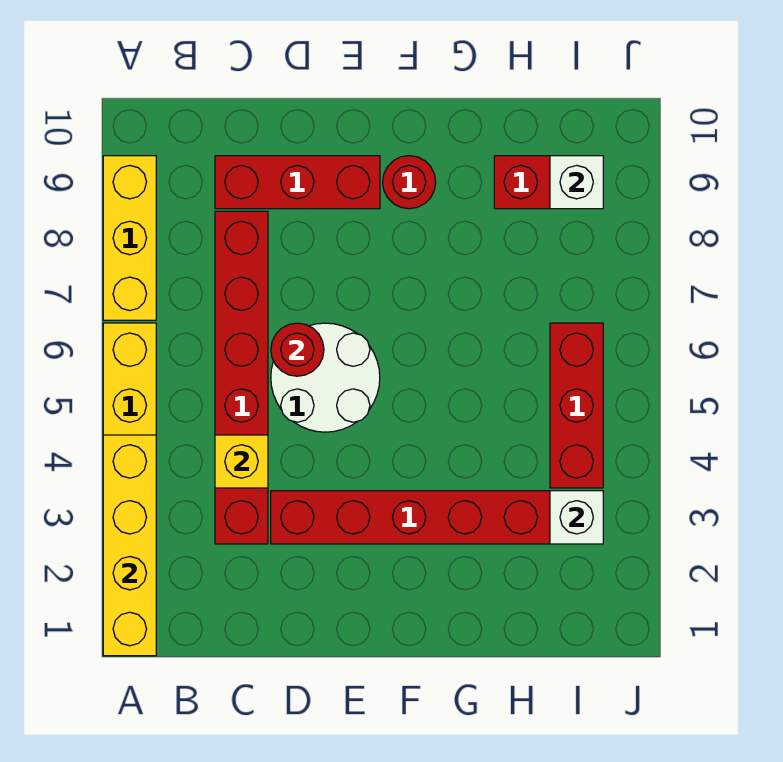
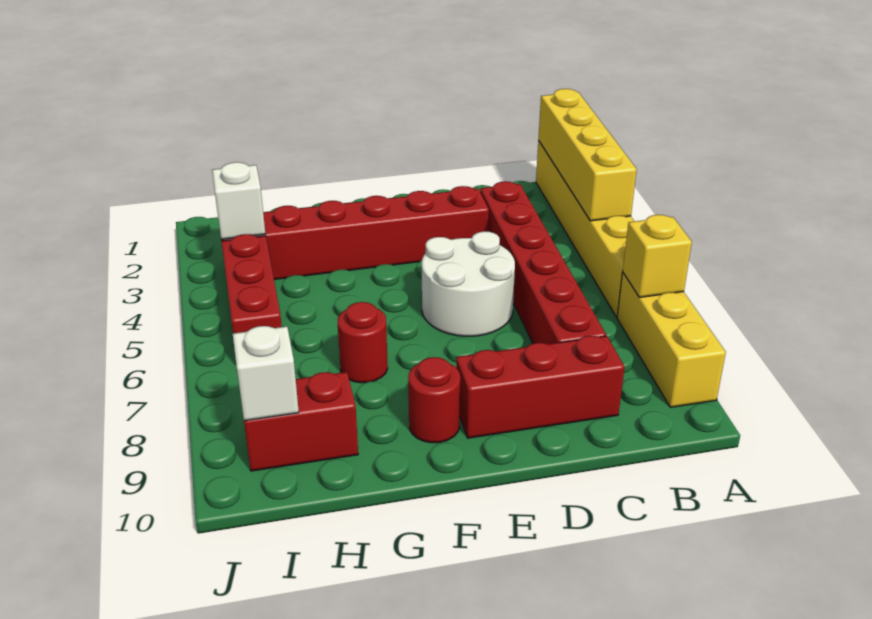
yellow 1x1 brick [215,435,268,488] -> yellow 1x1 brick moved to [623,215,692,297]
red 1x1 round brick [271,323,324,376] -> red 1x1 round brick moved to [338,302,388,383]

